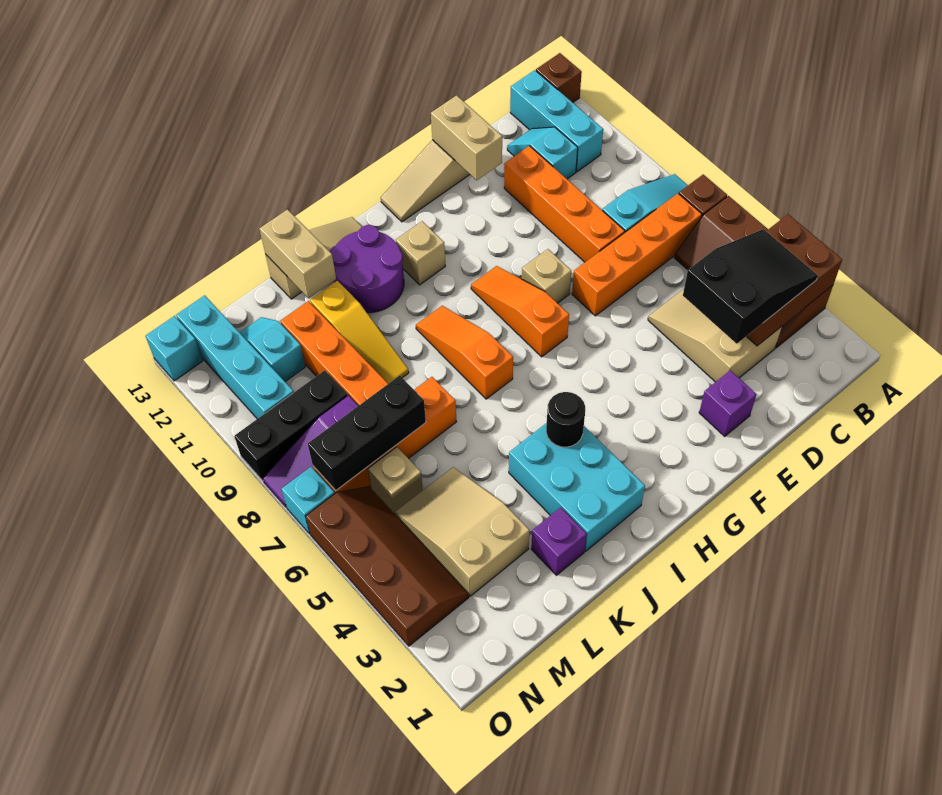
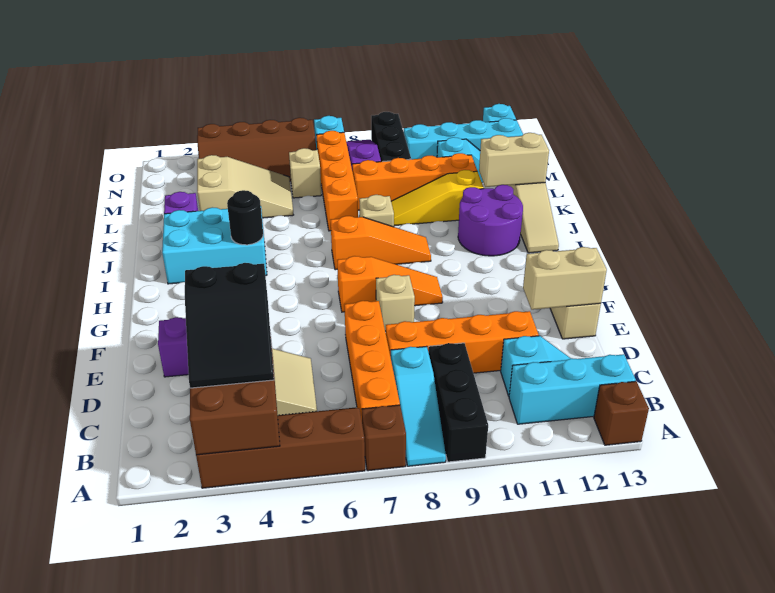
tan 1x1 brick [396,221,445,285] -> tan 1x1 brick moved to [359,195,394,227]
black 1x3 brick [308,376,426,490] -> black 1x3 brick moved to [429,343,488,462]

